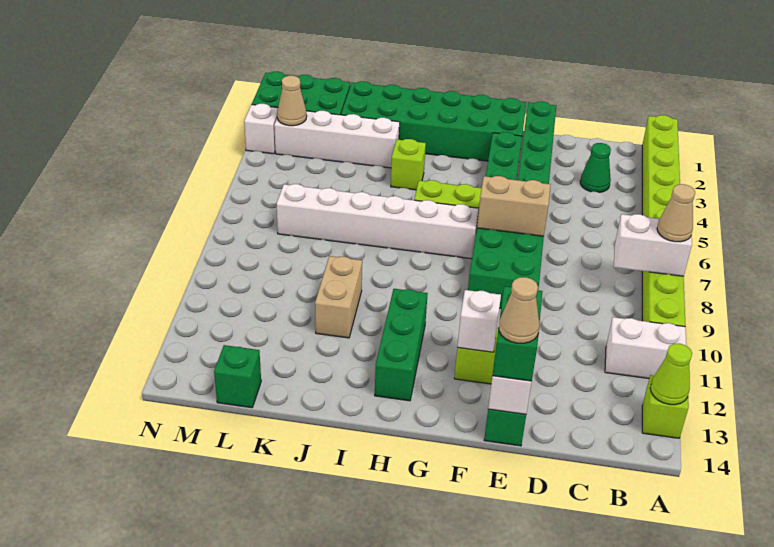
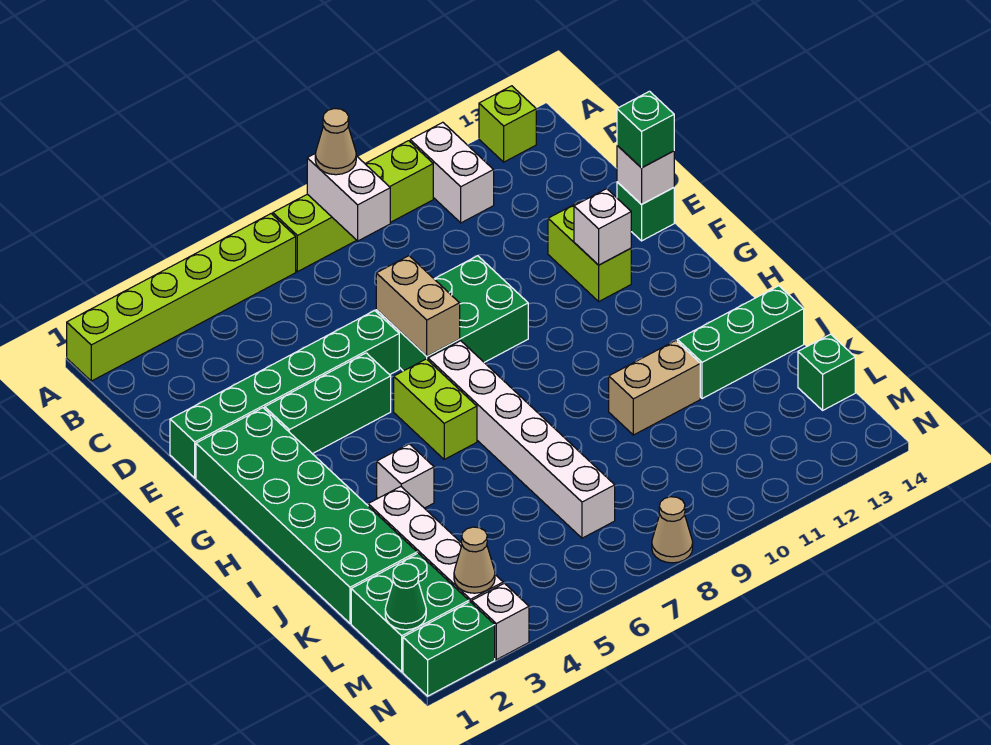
lime 1x1 cone [650,343,692,405] -> none
green 1x1 cone [580,143,611,193] -> green 1x1 cone moved to [385,564,426,630]
green 1x2 brick [492,286,542,381] -> green 1x1 brick [617,91,674,168]
tan 1x1 cone [499,277,540,343] -> tan 1x1 cone moved to [652,497,693,563]
green 1x3 brick [375,289,428,401] -> green 1x3 brick moved to [677,286,804,399]
lime 1x1 brick [391,139,426,190] -> white 1x1 brick [377,444,434,508]

